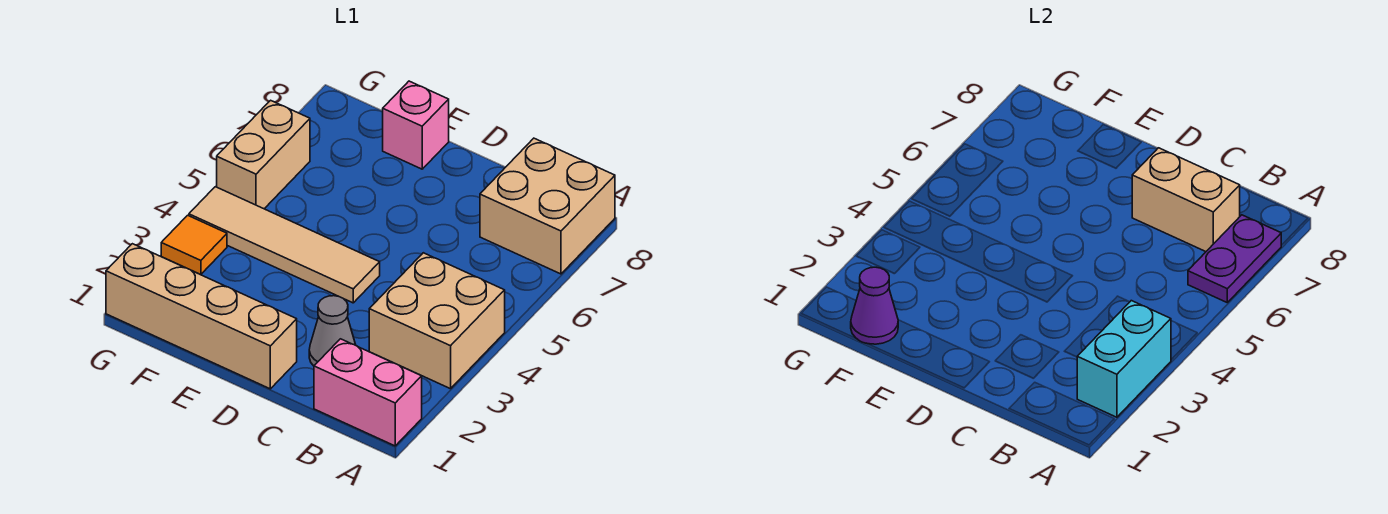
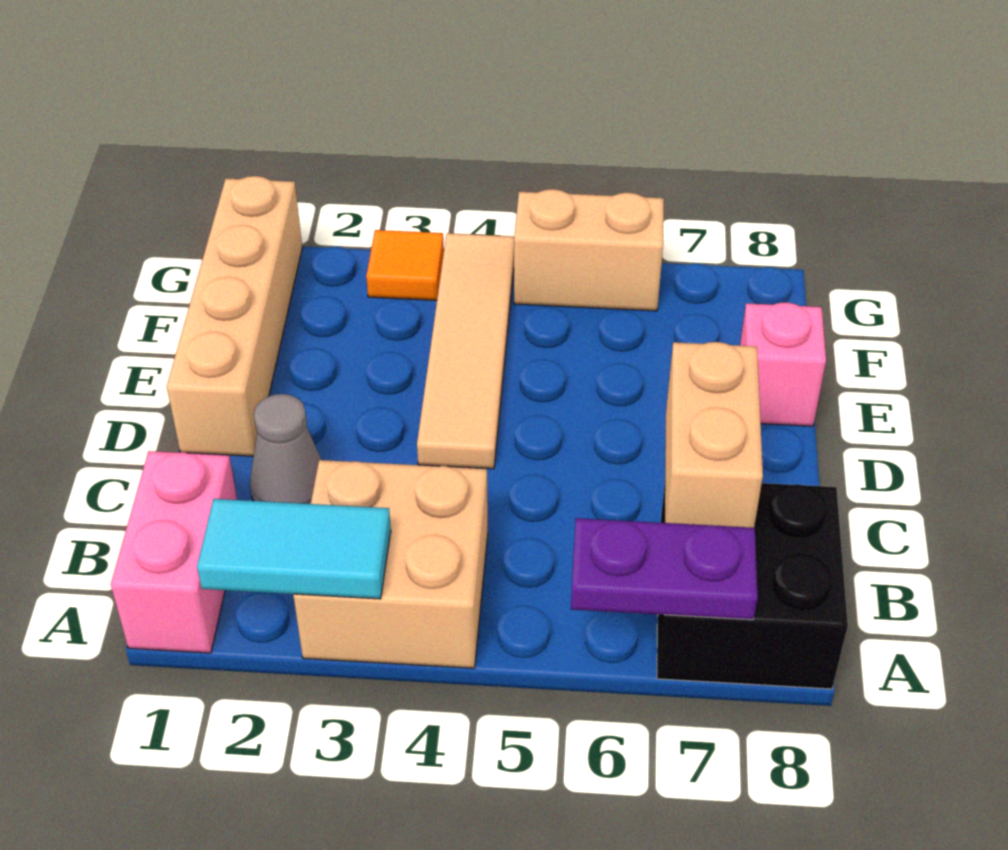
cyan 1x2 brick [1077,301,1171,417] -> cyan 1x2 tile [197,499,391,599]
tan 2x2 brick [480,138,615,274] -> black 2x2 brick [657,483,848,689]
purple 1x1 cone [851,267,898,344] -> none

